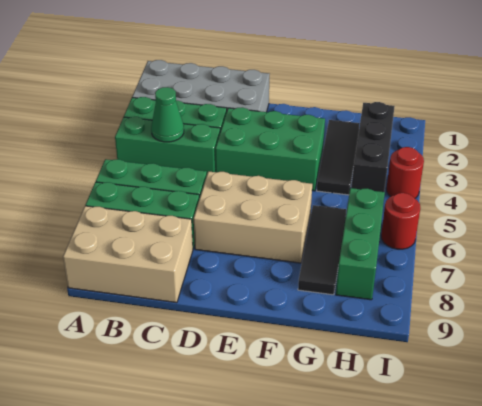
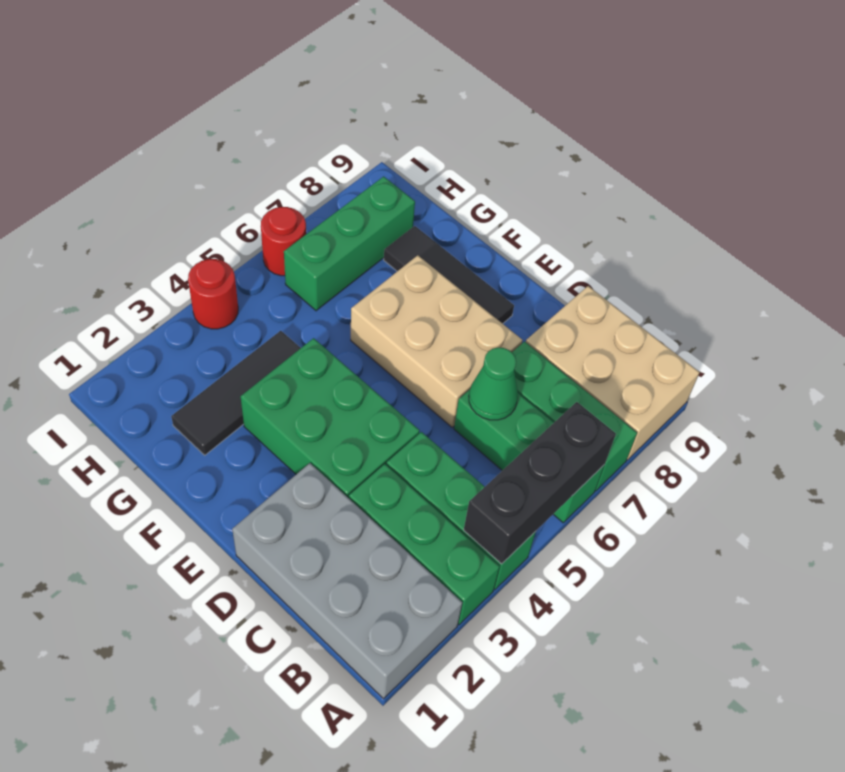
green 1x1 cone [151,87,184,142] -> green 1x1 cone moved to [469,347,518,420]
black 1x3 tile [298,205,346,295] -> black 1x3 tile turned to [384,226,514,324]
black 1x3 brick [352,102,395,192] -> black 1x3 brick moved to [464,402,616,564]

